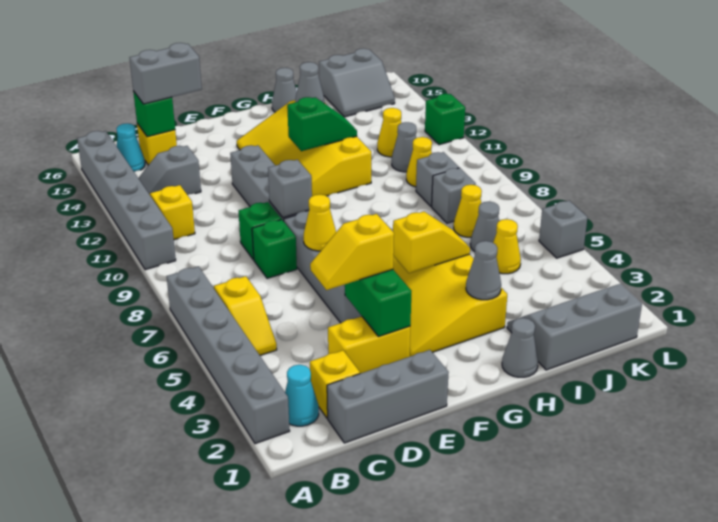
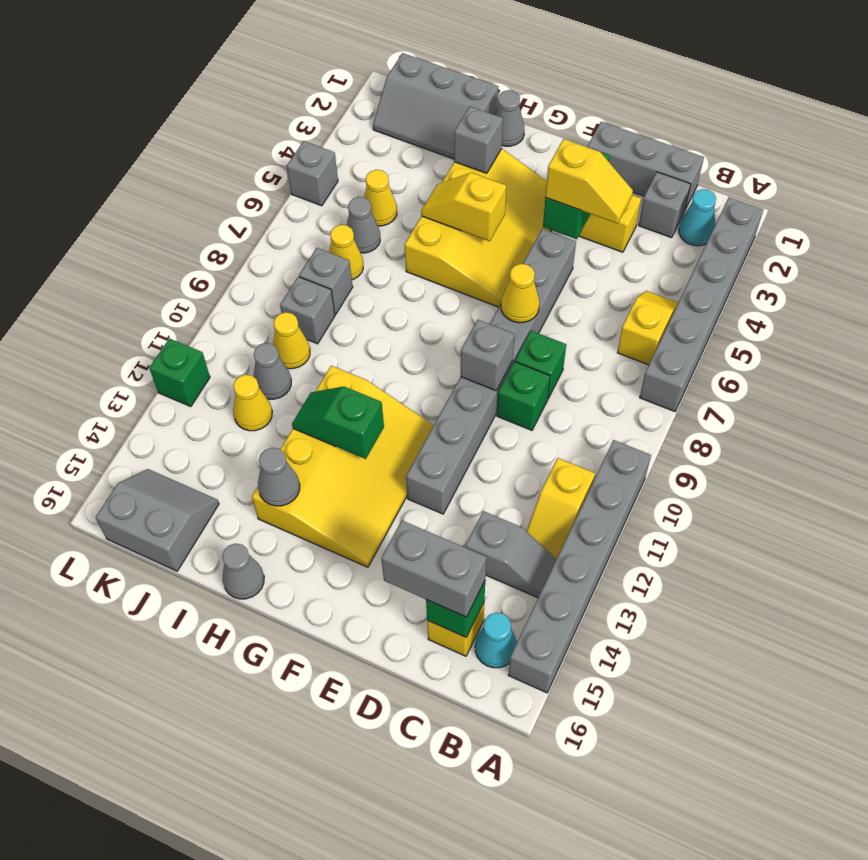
yellow 1x1 brick [310,350,360,418] -> grey 1x1 brick [639,172,691,238]
grey 1x1 cone [466,241,501,300] -> grey 1x1 brick [454,106,503,173]

